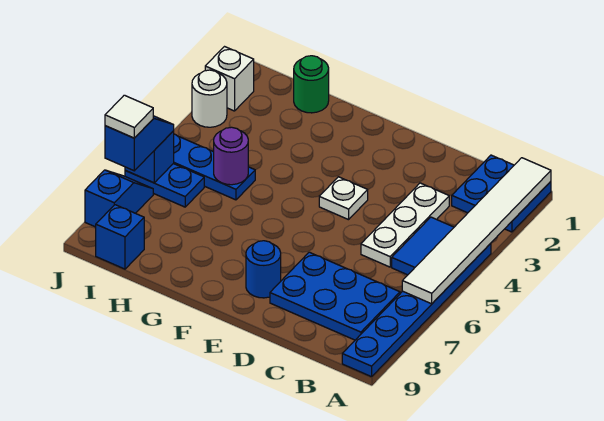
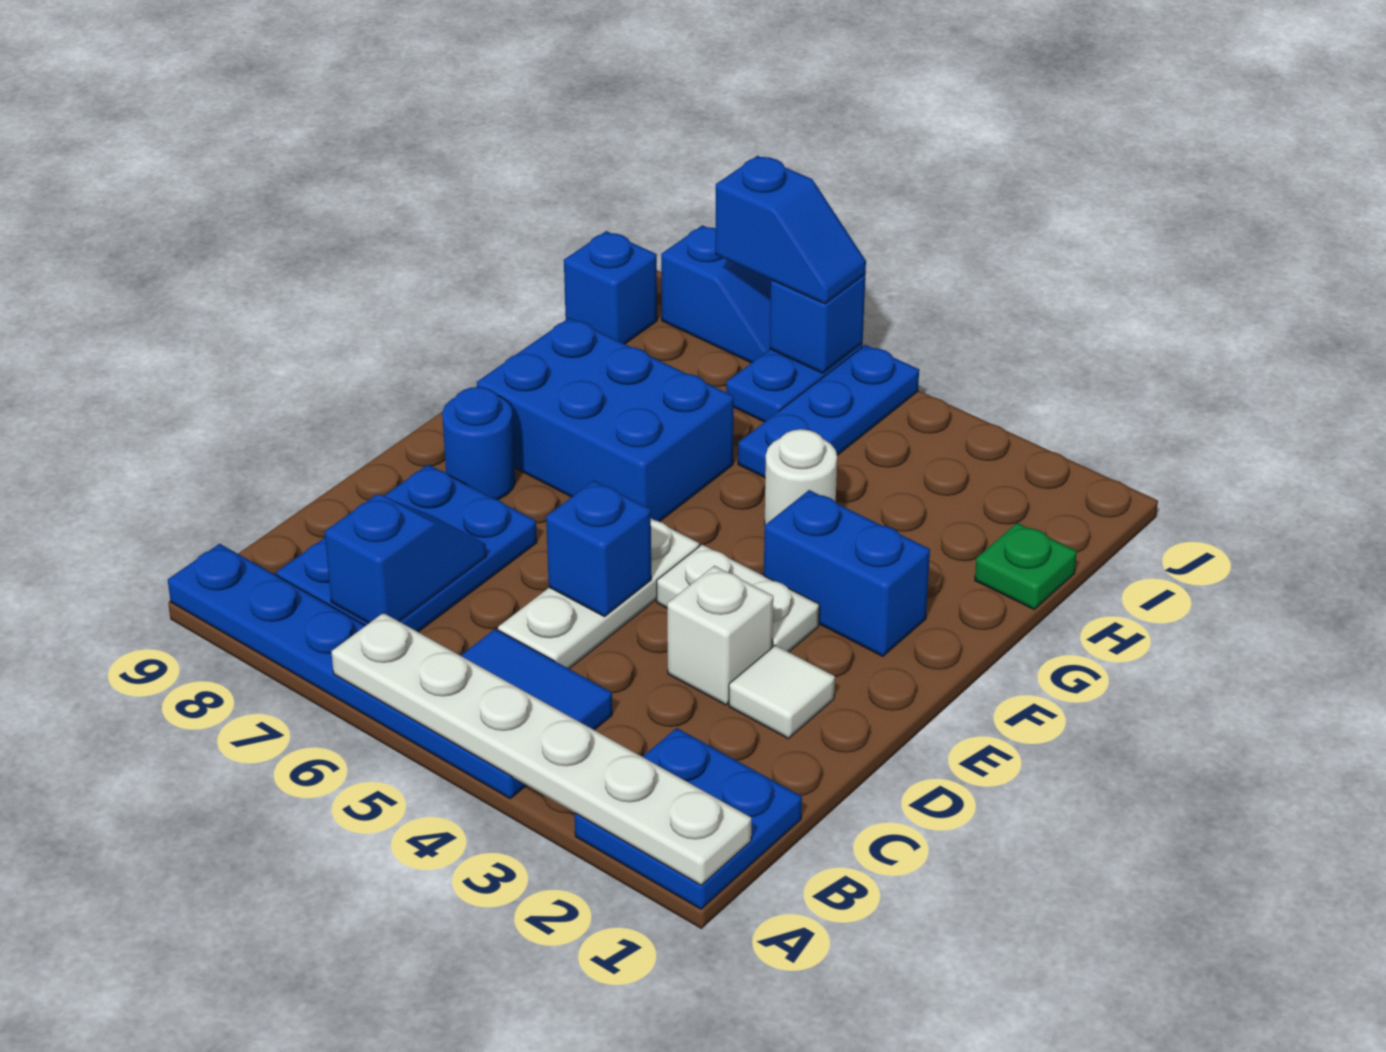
white 1x6 tile [402,158,551,304] -> white 1x6 plate [331,613,751,885]
none -> blue 1x2 slope [325,494,486,623]
white 1x3 plate [361,183,449,267] -> white 1x3 plate turned to [498,519,699,669]
none -> blue 1x1 brick [546,481,651,617]
white 1x1 plate [319,177,368,220] -> white 1x2 plate [657,545,819,652]
none -> blue 1x2 brick [764,490,930,656]
none -> blue 2x3 brick [477,318,734,522]
green 1x1 round brick [294,56,329,113] -> green 1x1 plate [975,523,1077,609]
purple 1x1 round brick [214,127,248,185] -> none
white 1x1 brick [205,47,254,111] -> white 1x1 brick moved to [667,566,773,705]
white 1x1 round brick [192,70,227,127] -> white 1x1 round brick moved to [765,429,837,525]
white 1x1 tile [105,95,153,138] -> white 1x1 tile moved to [729,645,835,738]

